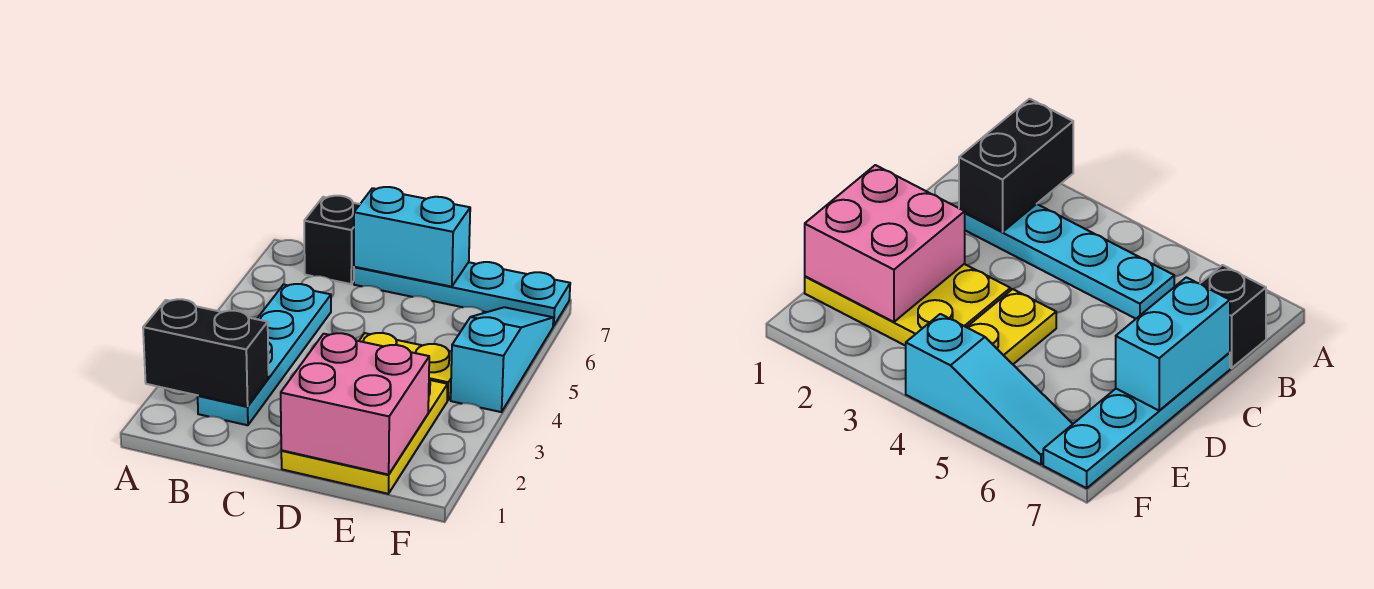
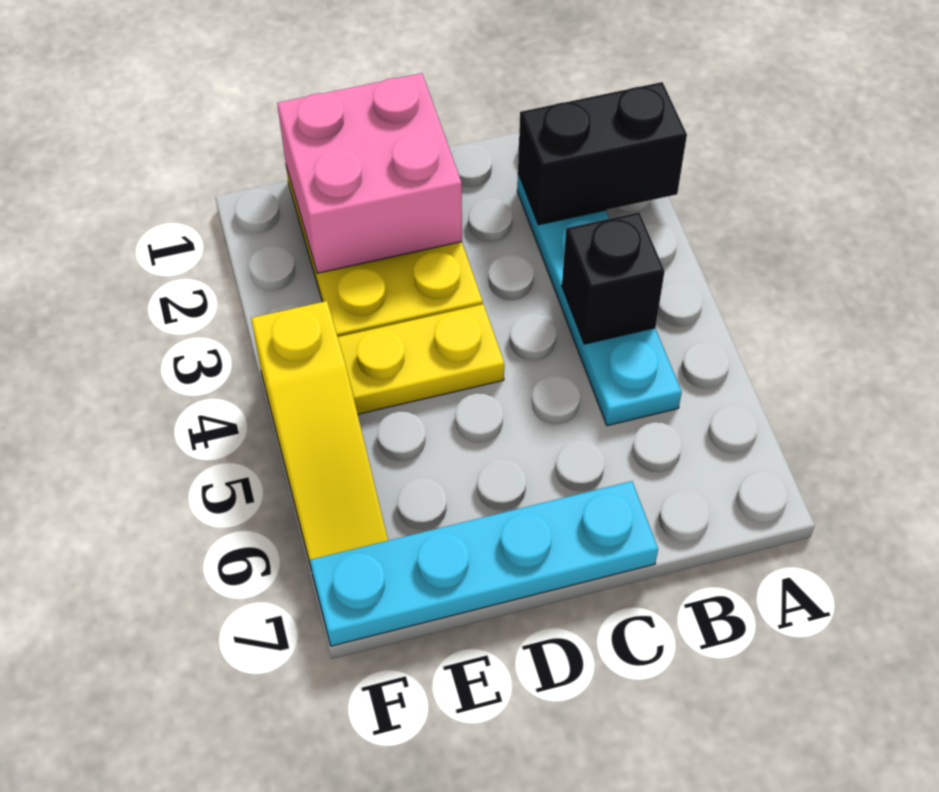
black 1x1 brick [304,196,360,284] -> black 1x1 brick moved to [562,212,665,344]
cyan 1x2 brick [354,187,470,287] -> none
cyan 1x3 slope [451,307,553,412] -> yellow 1x3 slope [251,301,388,570]

